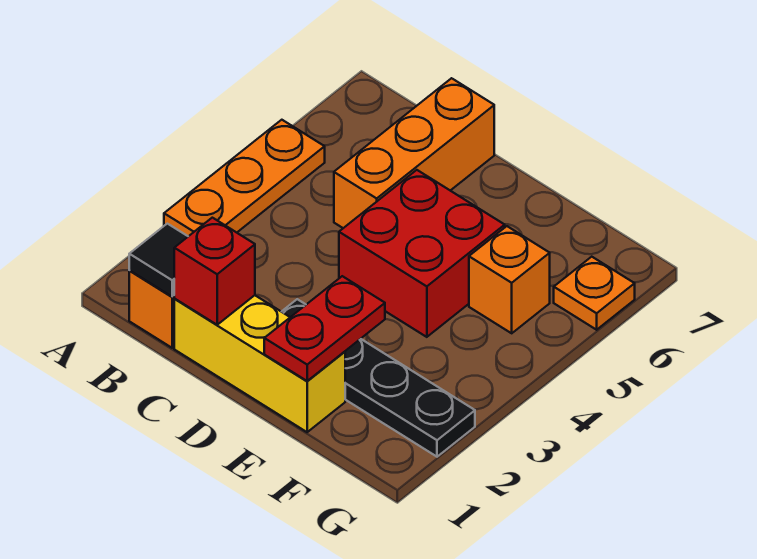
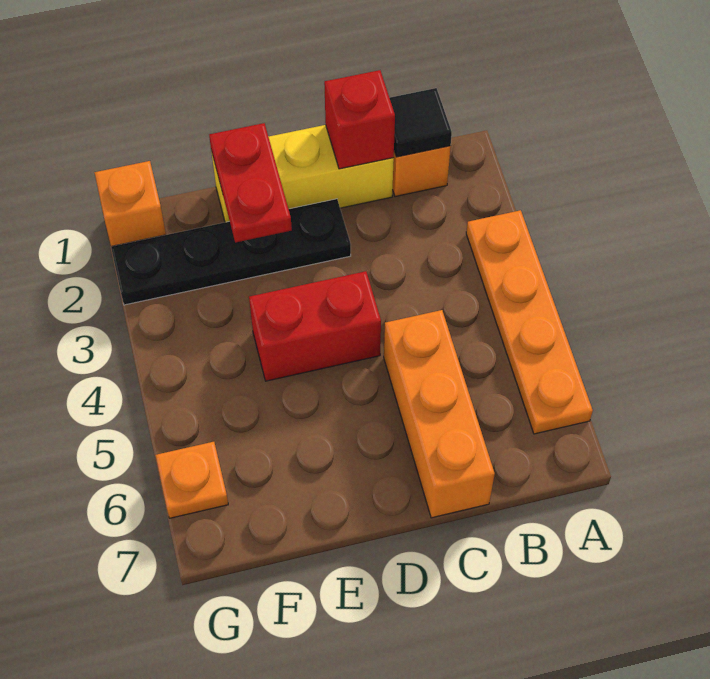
orange 1x3 plate [164,120,325,236] -> orange 1x4 plate [466,210,593,434]
red 2x2 brick [339,170,505,337] -> red 1x2 brick [249,271,381,381]
orange 1x1 brick [469,226,550,333] -> orange 1x1 brick moved to [94,161,166,246]

